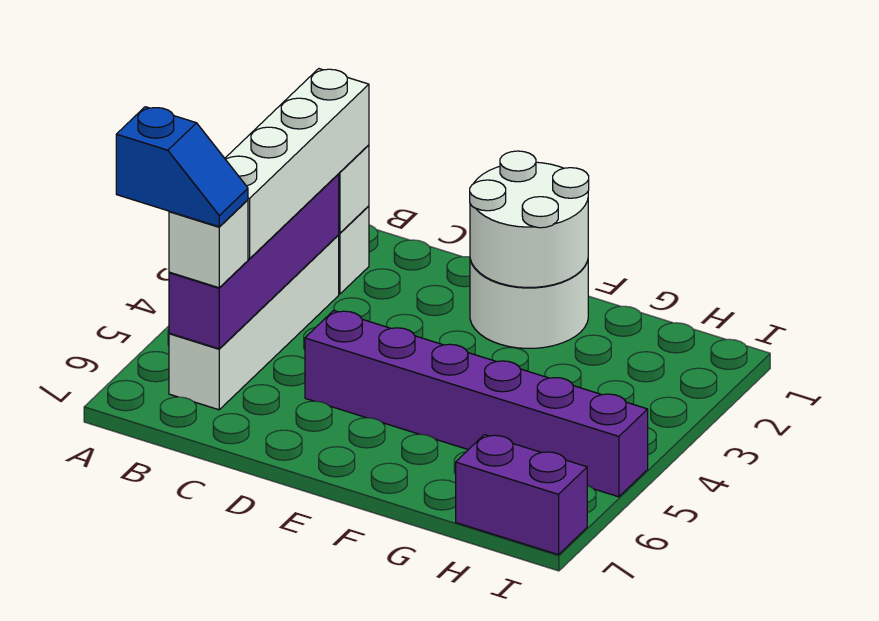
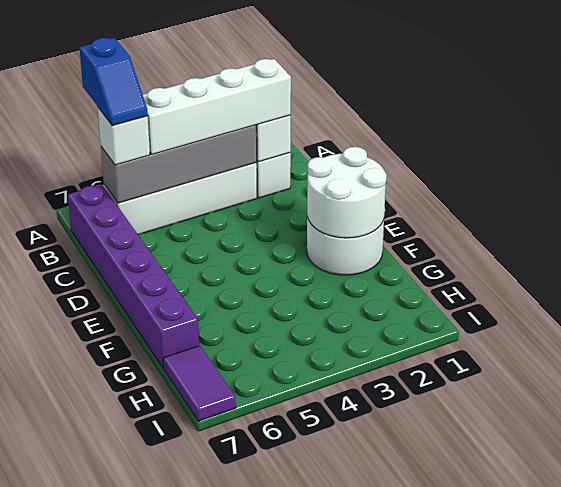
purple 1x4 brick [169,174,339,349] -> grey 1x4 brick [101,125,257,203]
purple 1x6 brick [305,310,648,497] -> purple 1x6 brick moved to [68,184,199,368]
purple 1x2 brick [456,435,587,555] -> purple 1x2 tile [163,346,236,421]

